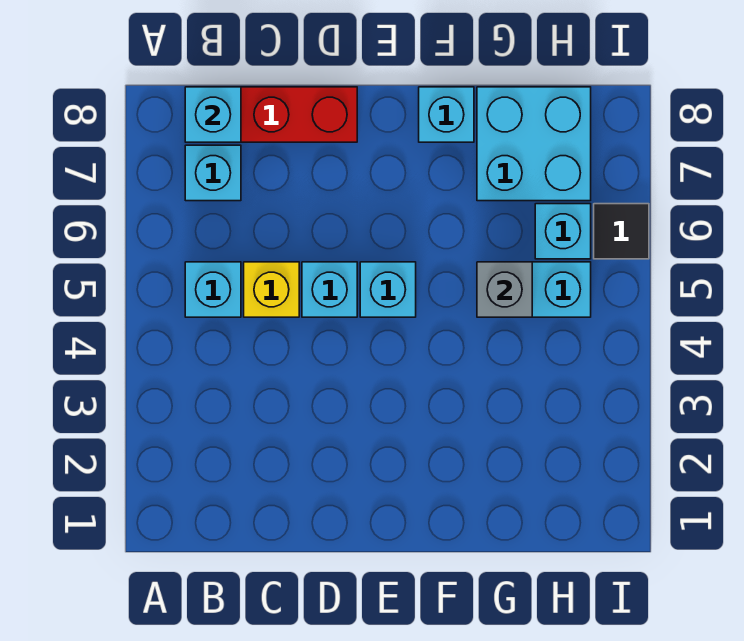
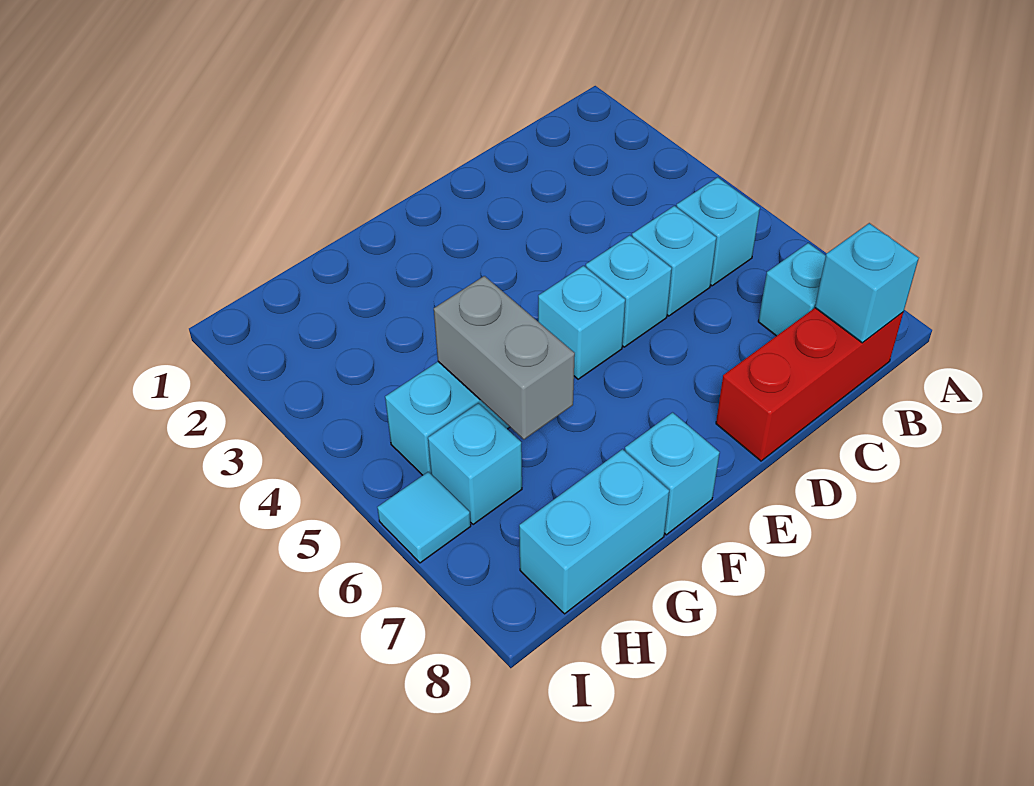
yellow 1x1 brick [244,262,299,317] -> cyan 1x1 brick [632,206,716,316]
grey 1x1 brick [477,262,532,317] -> grey 1x2 brick [434,276,575,439]
cyan 2x2 brick [477,87,591,201] -> cyan 1x2 brick [519,449,669,614]
black 1x1 tile [594,204,649,259] -> cyan 1x1 tile [377,472,471,563]

